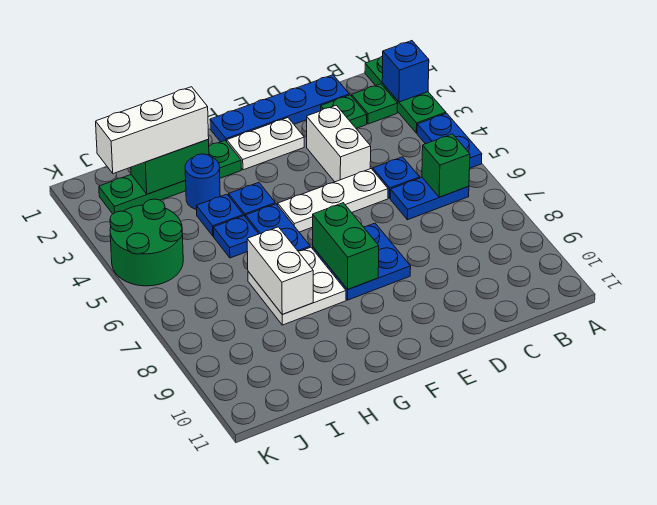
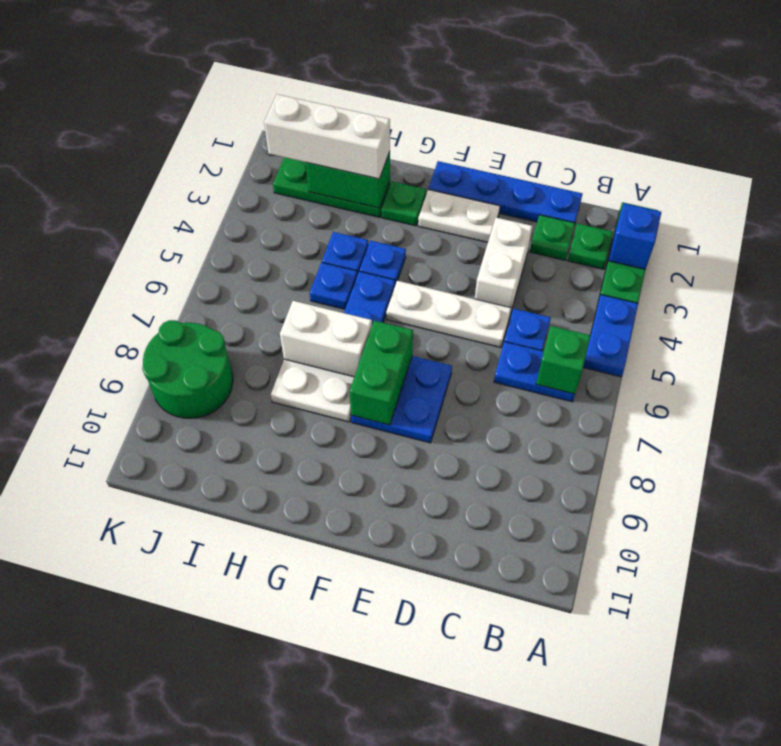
blue 1x1 round brick [185,154,220,210] -> none
white 1x2 brick [247,227,313,314] -> white 1x2 brick turned to [280,301,372,377]
green 2x2 round brick [110,199,183,286] -> green 2x2 round brick moved to [142,320,233,418]

